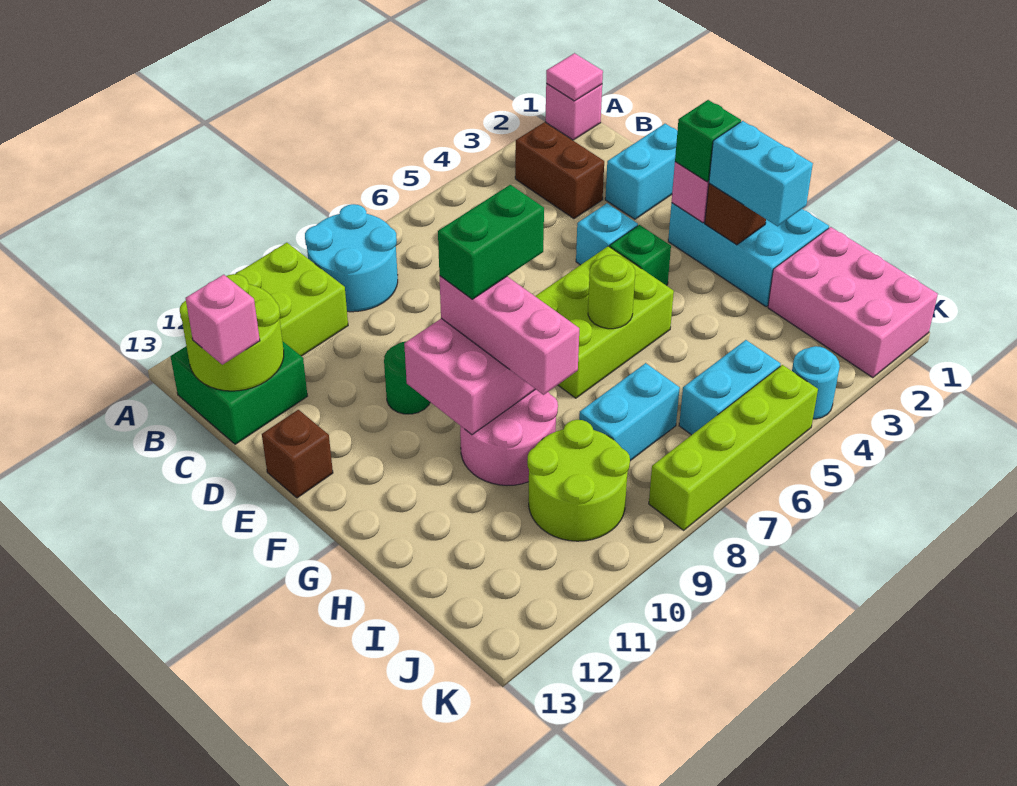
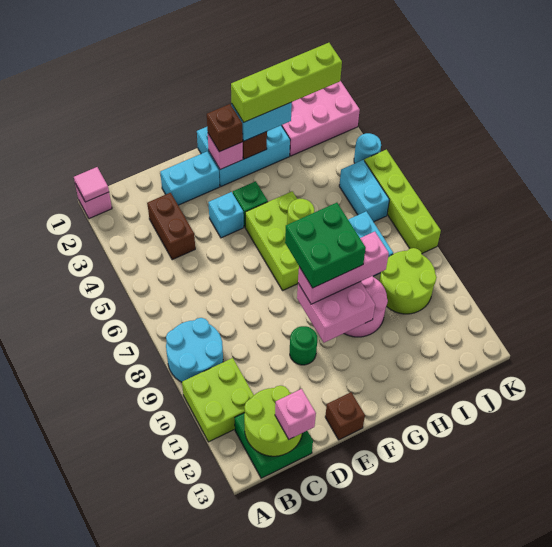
brown 1x2 brick [515,122,604,219] -> brown 1x2 brick turned to [147,193,195,260]
cyan 1x2 brick [605,124,677,219] -> cyan 1x2 brick turned to [160,152,220,205]
green 1x1 brick [675,100,741,182] -> brown 1x1 brick [207,104,243,152]
green 1x2 brick [438,185,544,299] -> green 2x2 brick [285,203,366,288]
none -> lime 1x4 brick [231,43,342,122]

